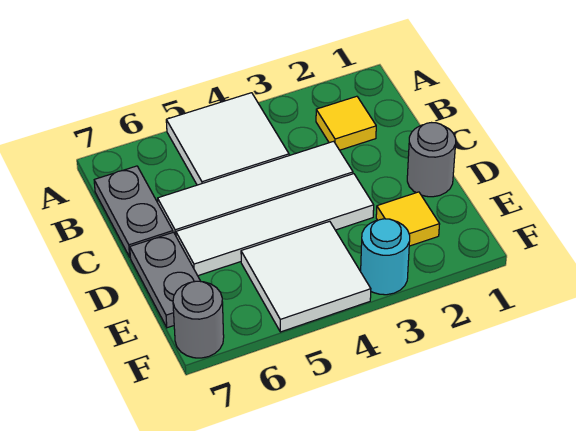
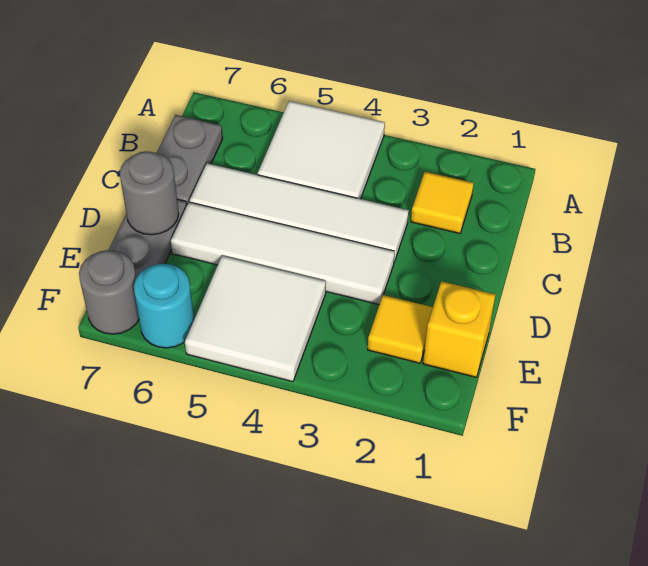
grey 1x1 round brick [407,123,456,197] -> grey 1x1 round brick moved to [120,151,179,235]
none -> yellow 1x1 brick [423,281,495,377]
cyan 1x1 round brick [361,219,410,295] -> cyan 1x1 round brick moved to [134,264,194,348]

